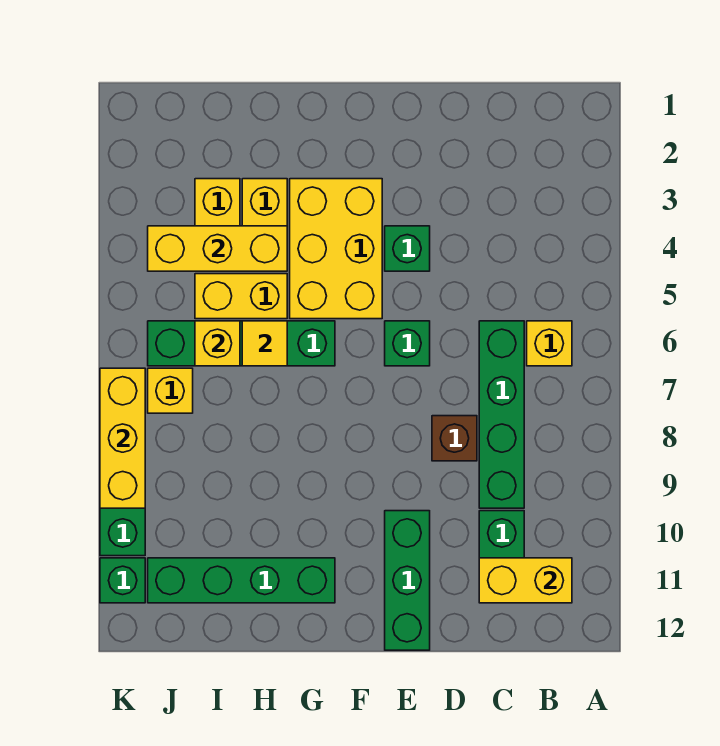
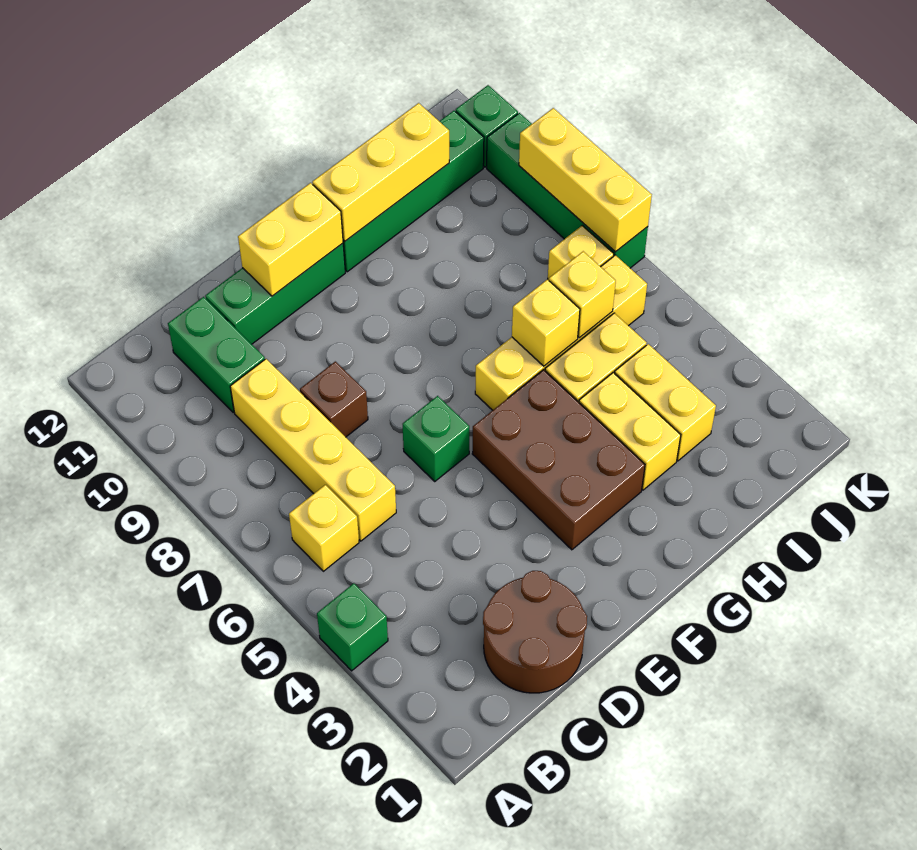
yellow 1x2 brick [479,558,572,603] -> yellow 1x2 brick moved to [238,183,343,296]
none -> brown 2x2 round brick [483,571,587,693]
green 1x4 brick [479,321,524,508] -> yellow 1x4 brick [230,359,396,541]
green 1x1 brick [385,226,430,271] -> green 1x1 brick moved to [317,583,388,671]
green 1x3 brick [385,511,430,650] -> green 1x3 brick turned to [205,243,345,344]
yellow 2x3 brick [290,179,382,319] -> brown 2x3 brick [472,370,645,550]
green 1x4 brick [148,321,335,366] -> yellow 1x4 brick [475,255,647,410]
yellow 1x3 brick [148,226,287,271] -> yellow 1x3 brick moved to [312,103,449,241]
yellow 1x1 tile [242,321,287,366] -> yellow 1x1 brick [512,279,580,366]

